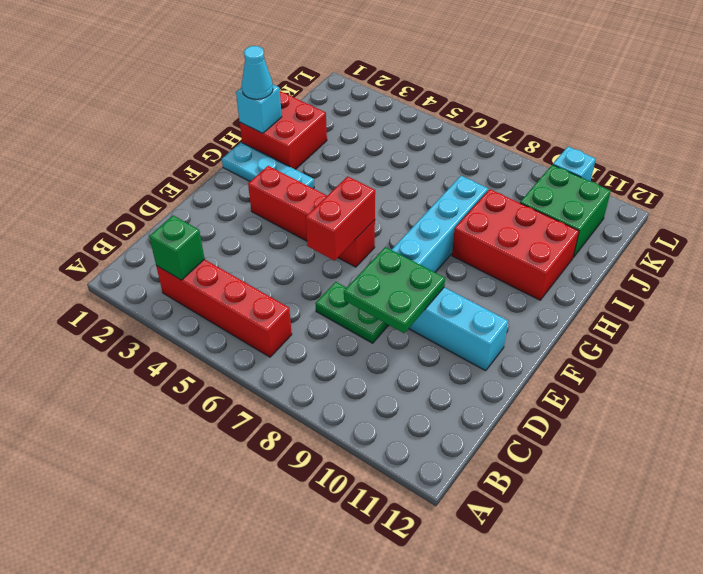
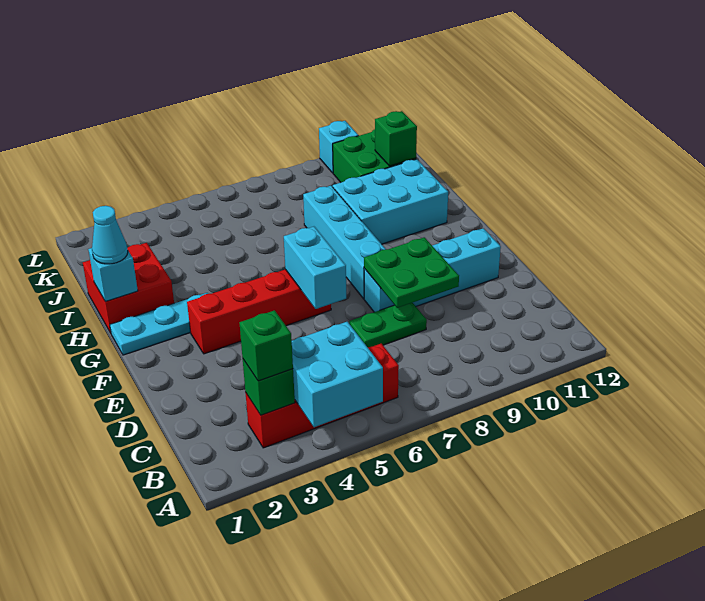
none -> cyan 2x2 brick [292,322,383,427]
none -> green 1x1 brick [240,310,293,381]
red 1x2 brick [306,176,375,261] -> cyan 1x2 brick [284,227,346,309]
red 2x3 brick [452,189,579,300] -> cyan 2x3 brick [333,159,448,244]
none -> green 1x1 brick [375,111,417,166]

